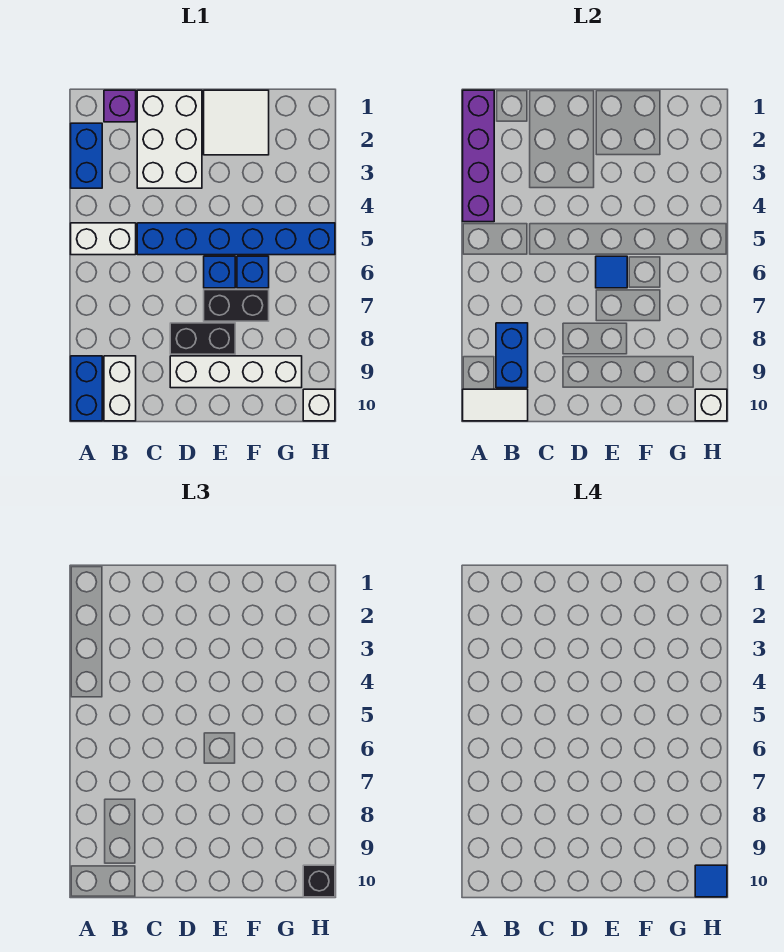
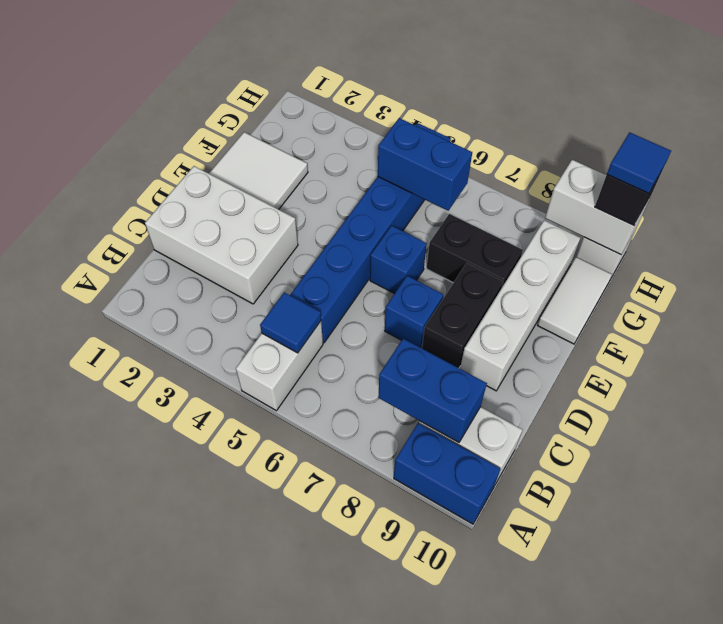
purple 1x4 brick [463,90,494,222] -> none
blue 1x2 brick [71,123,102,188] -> blue 1x2 brick moved to [378,118,472,211]
white 1x2 tile [463,389,528,421] -> white 1x2 tile moved to [538,257,612,344]
purple 1x1 brick [104,90,136,122] -> none
blue 1x1 tile [596,256,627,288] -> blue 1x1 tile moved to [260,292,321,353]
black 1x2 brick [204,290,269,321] -> black 1x2 brick turned to [427,214,523,287]
blue 1x1 brick [237,256,269,288] -> blue 1x1 brick moved to [385,276,443,348]
white 1x1 brick [695,389,727,421] -> white 1x2 brick [545,160,649,255]

